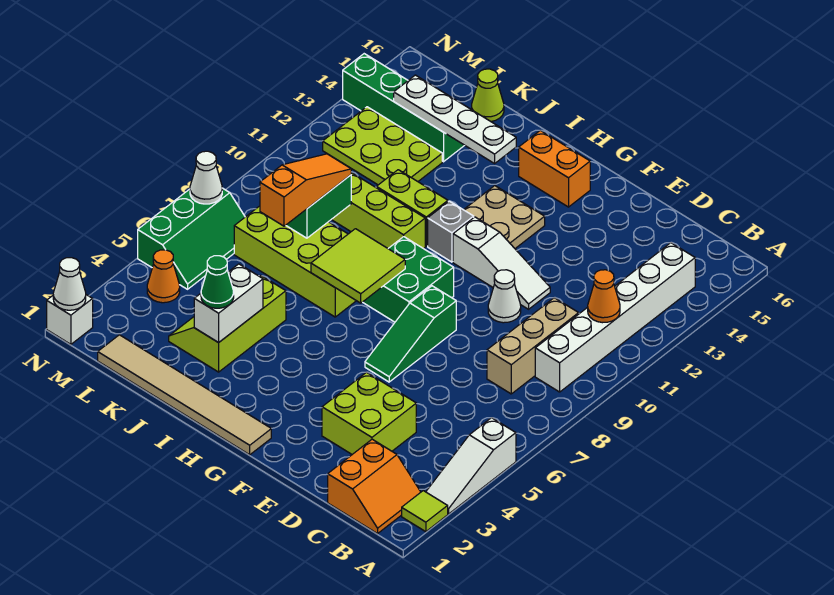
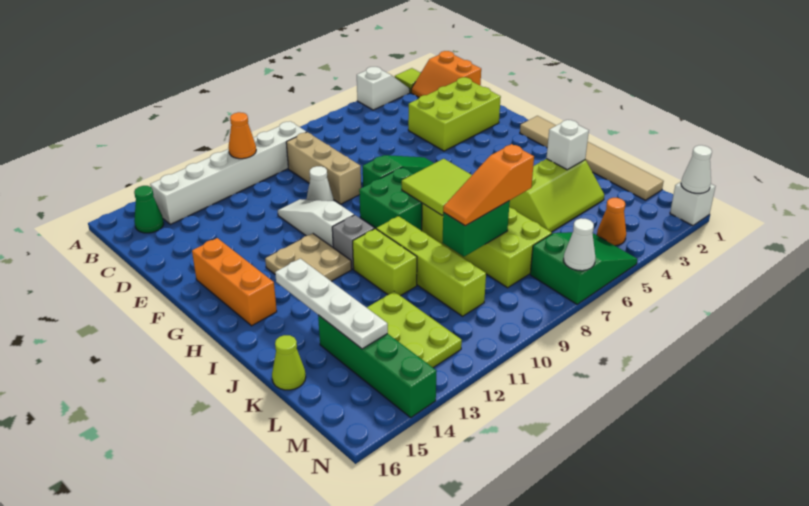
white 1x3 slope [426,418,516,514] -> white 1x2 slope [357,67,410,110]
orange 2x2 slope [328,439,421,534] -> orange 2x2 slope turned to [411,51,481,97]
tan 1x3 brick [487,298,579,394] -> tan 1x3 brick turned to [286,132,361,204]
lime 2x2 brick [322,372,416,454] -> lime 2x3 brick [408,77,501,151]
orange 1x2 brick [519,130,590,207] -> orange 1x3 brick [192,238,277,326]
white 1x2 brick [194,264,263,343] -> white 1x1 brick [546,120,589,170]
green 1x1 cone [201,256,234,308] -> green 1x1 cone moved to [134,186,164,233]
green 2x3 slope [138,188,245,289] -> green 2x3 slope turned to [530,232,637,304]

